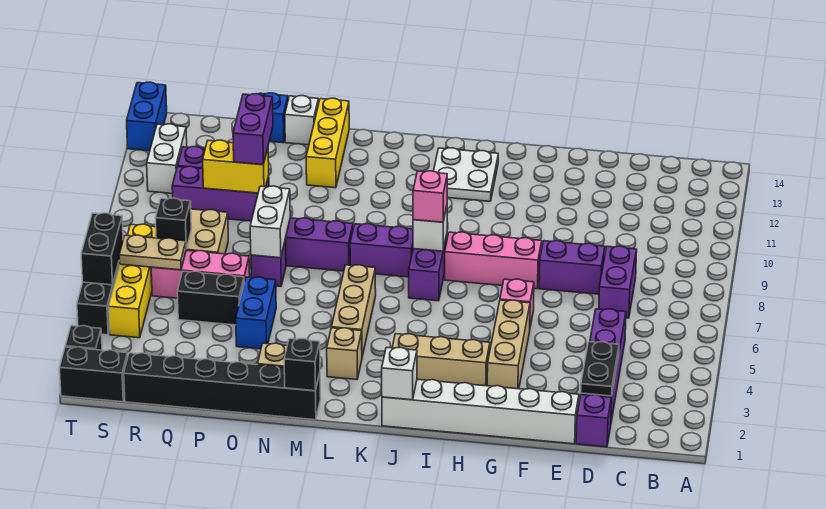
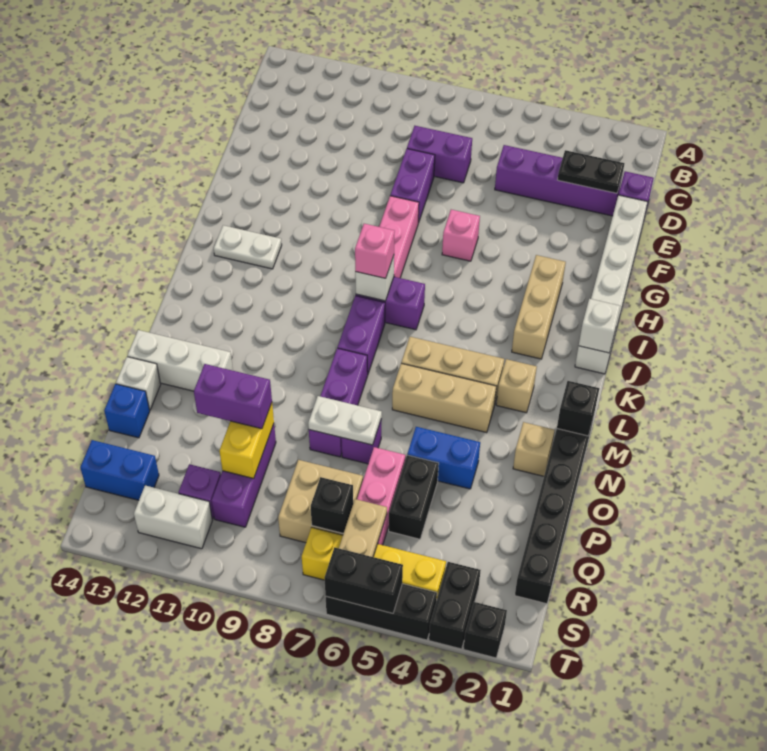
tan 1x3 brick [487,300,530,389] -> tan 1x3 brick moved to [392,363,497,433]
white 2x2 plate [434,148,498,201] -> white 1x2 plate [214,225,282,269]
yellow 1x3 brick [306,98,349,188] -> white 1x3 brick [127,330,233,391]
white 1x2 brick [250,186,290,258] -> white 1x2 plate [308,396,382,445]
black 1x2 brick [60,347,128,402] -> black 1x2 brick moved to [429,562,481,649]
blue 1x2 brick [127,82,167,151] -> blue 1x2 brick moved to [80,440,159,500]

